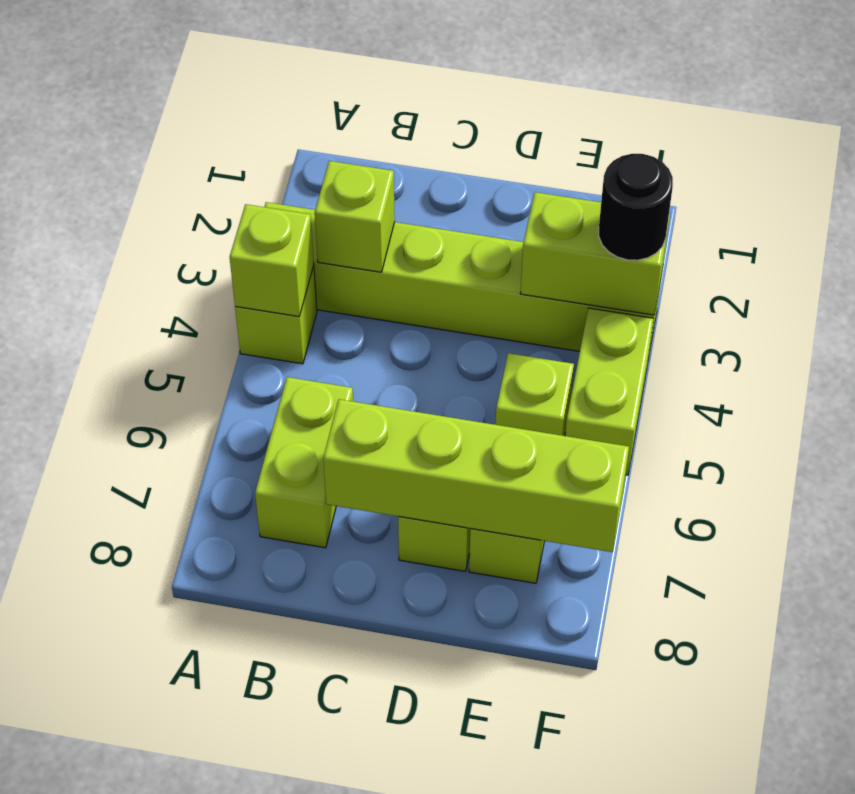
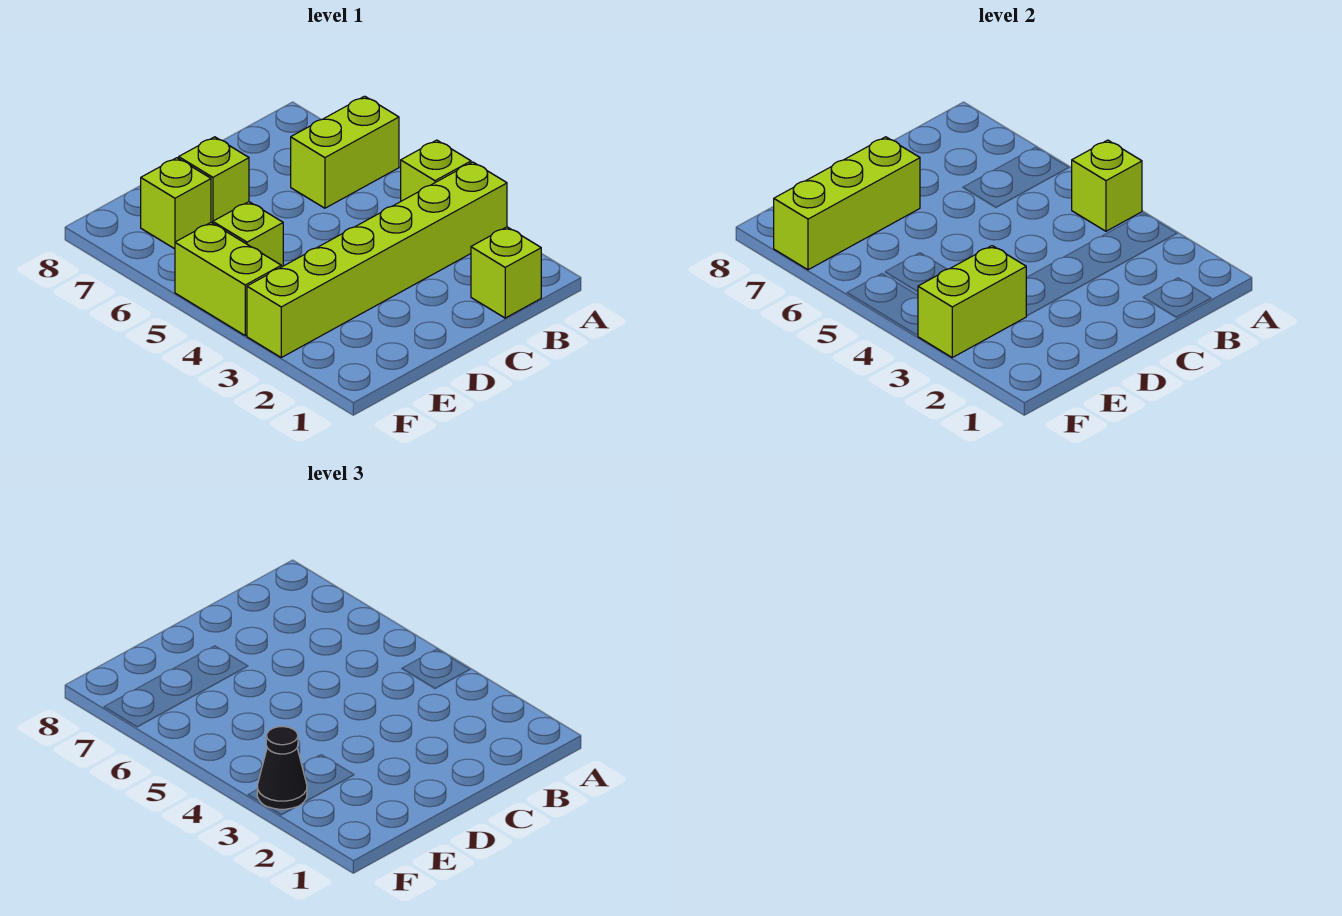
lime 1x1 brick [315,161,395,272] -> lime 1x1 brick moved to [471,227,541,318]
lime 1x2 brick [255,377,353,548] -> lime 1x2 brick turned to [291,96,399,208]
lime 1x4 brick [323,399,629,552] -> lime 1x3 brick [774,137,920,270]
black 1x1 round brick [599,154,673,260] -> black 1x1 cone [257,727,307,809]

